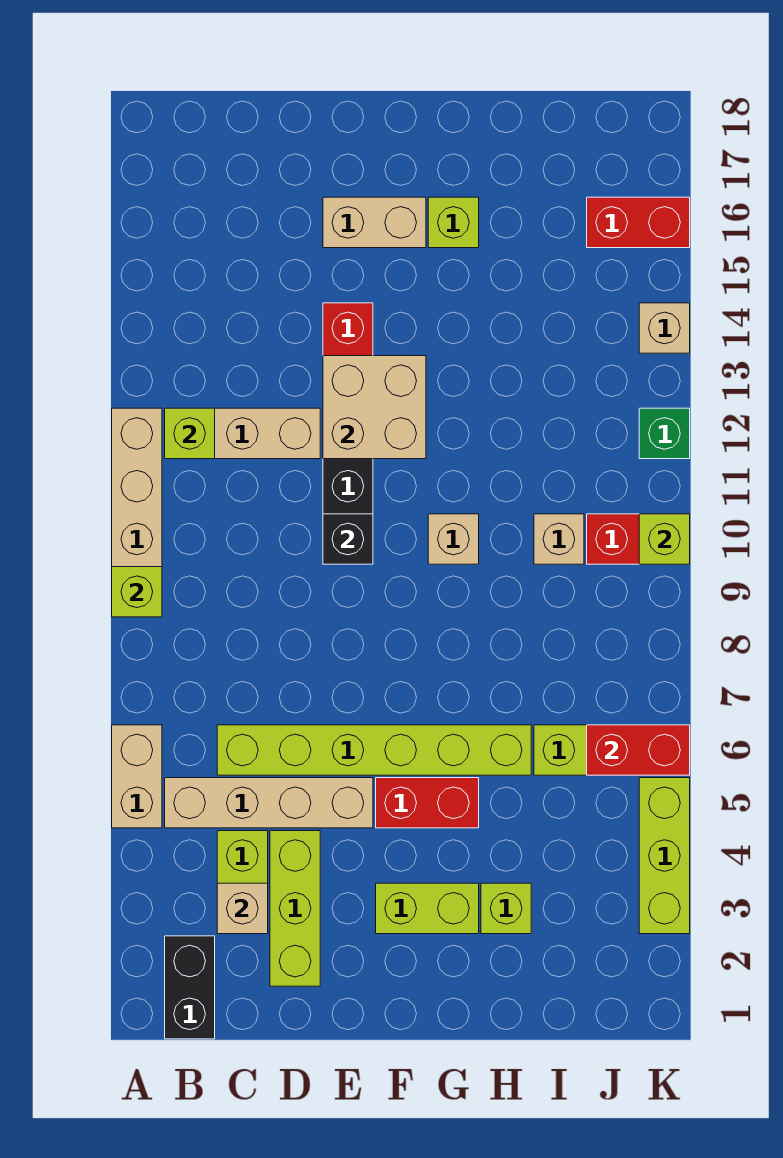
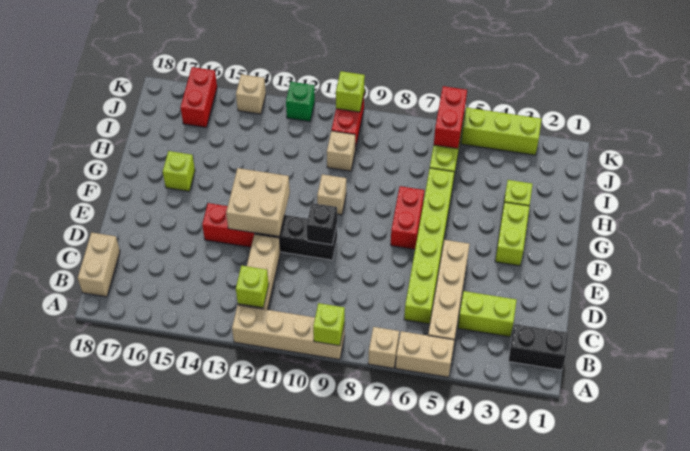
tan 1x1 brick [217,883,268,934] -> tan 1x1 brick moved to [368,327,399,368]
lime 1x3 brick [270,831,320,986] -> none
tan 1x2 brick [323,197,426,248] -> tan 1x2 brick moved to [78,232,120,297]
red 1x2 brick [376,778,479,828] -> red 1x2 brick moved to [391,186,424,249]

